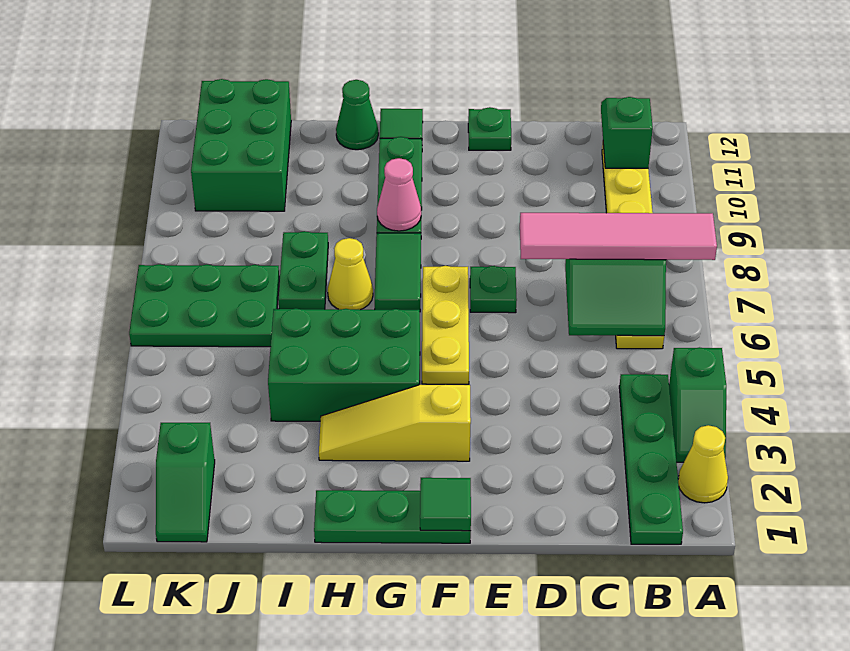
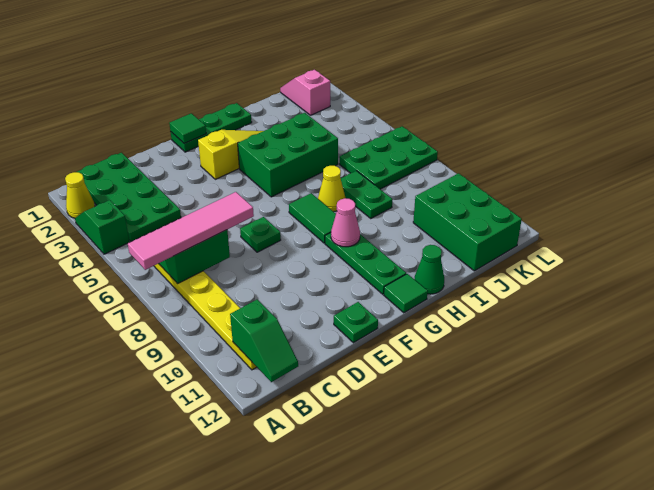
green 1x4 plate [619,374,683,544] -> green 2x4 plate [77,153,181,241]
yellow 1x3 plate [422,266,469,384] -> none
green 1x2 slope [156,423,215,542] -> pink 1x2 slope [280,70,330,115]

